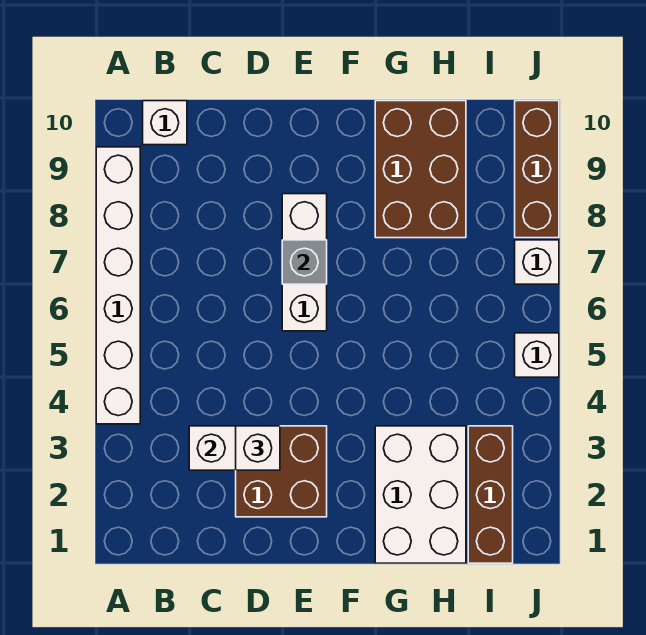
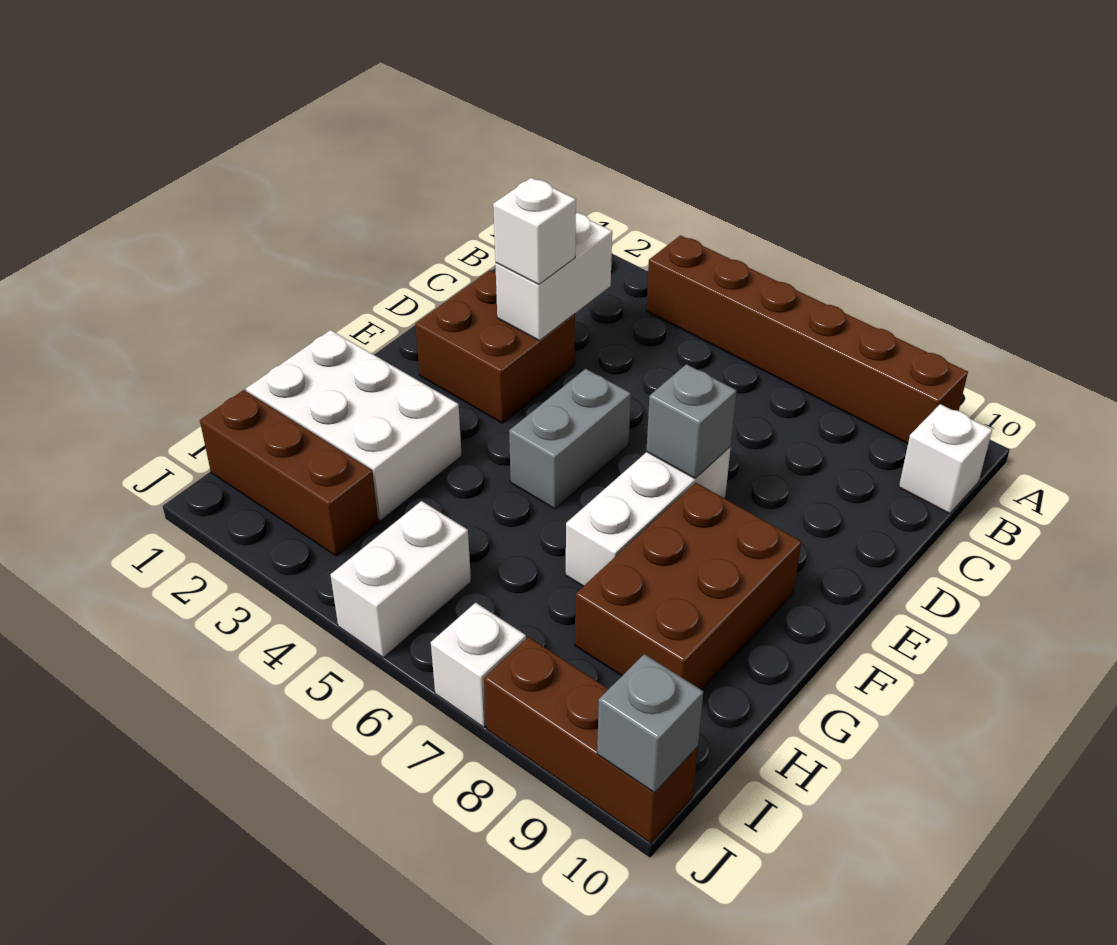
white 1x6 brick [96,147,140,424] -> brown 1x6 brick [646,235,968,444]
none -> grey 1x2 brick [509,369,631,509]
white 1x3 brick [282,194,327,331] -> white 1x3 brick turned to [566,447,731,586]
brown 2x3 brick [375,101,466,238] -> brown 2x3 brick turned to [575,483,801,690]
white 1x1 brick [515,333,559,377] -> white 1x2 brick [331,501,471,658]
none -> grey 1x1 brick [597,654,703,793]

